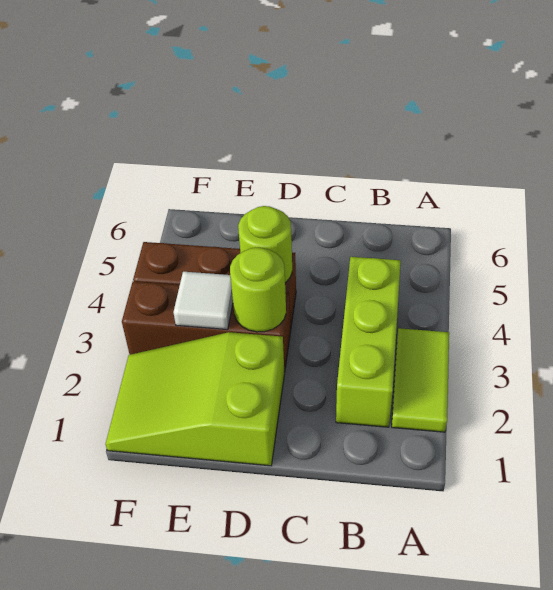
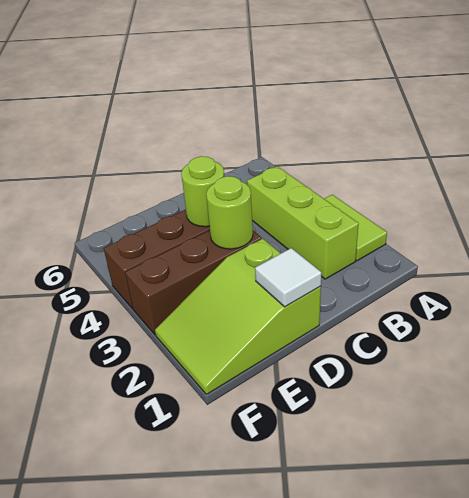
white 1x1 tile [174,272,233,330] -> white 1x1 tile moved to [255,248,321,307]

